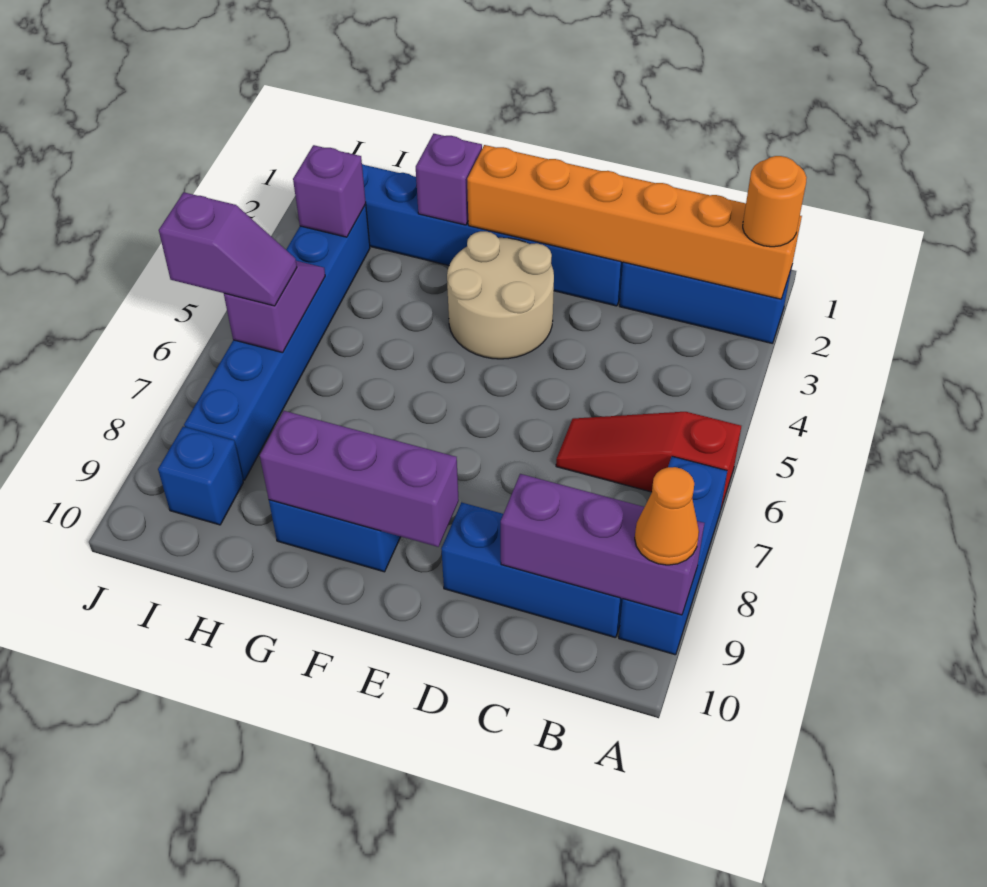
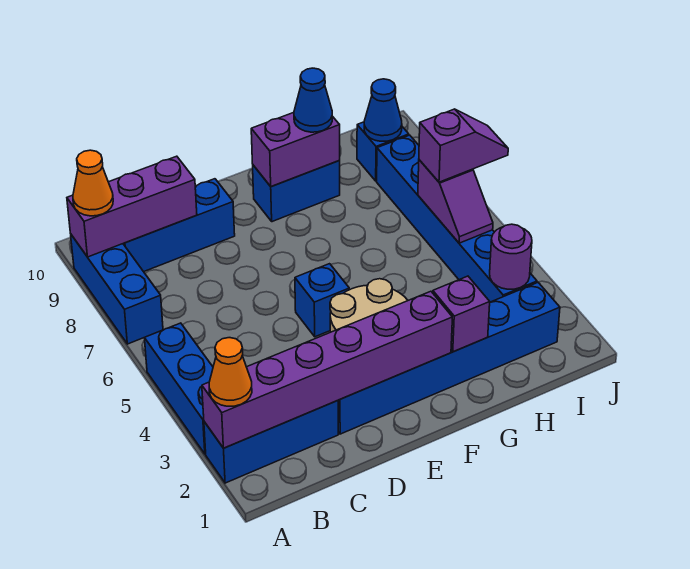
orange 1x6 brick [467,145,802,299] -> purple 1x6 brick [202,291,452,448]
orange 1x1 round brick [743,156,807,247] -> orange 1x1 cone [209,338,252,406]
none -> blue 1x3 brick [145,323,213,454]
red 1x3 slope [556,412,741,508] -> none
none -> blue 1x1 brick [295,264,349,337]
purple 1x3 brick [260,411,459,547] -> purple 1x2 brick [251,113,340,187]
none -> blue 1x1 cone [294,68,332,132]
purple 1x1 brick [293,145,366,237] -> purple 1x1 round brick [490,224,532,289]
purple 1x2 slope [159,192,297,306] -> purple 1x2 slope turned to [419,109,508,182]
none -> blue 1x1 cone [364,79,402,141]

